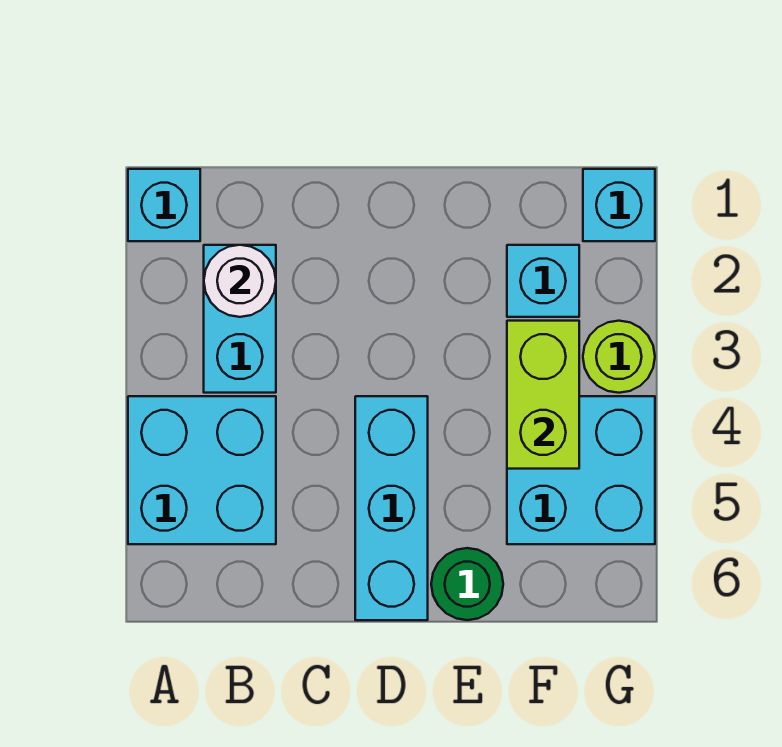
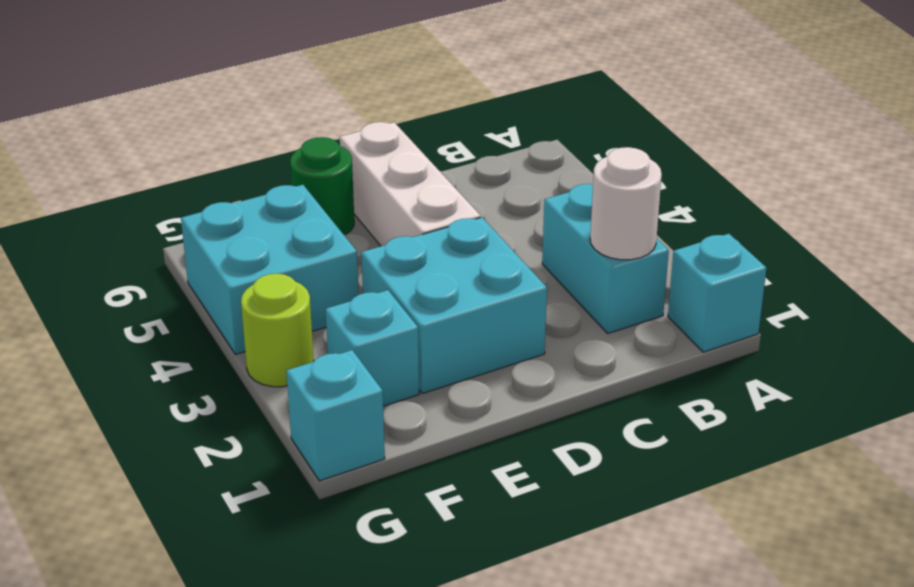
cyan 2x2 brick [128,396,276,544] -> cyan 2x2 brick moved to [361,217,547,393]
cyan 1x3 brick [355,396,428,620] -> white 1x3 brick [340,122,481,246]
lime 1x2 brick [507,321,579,469] -> none

